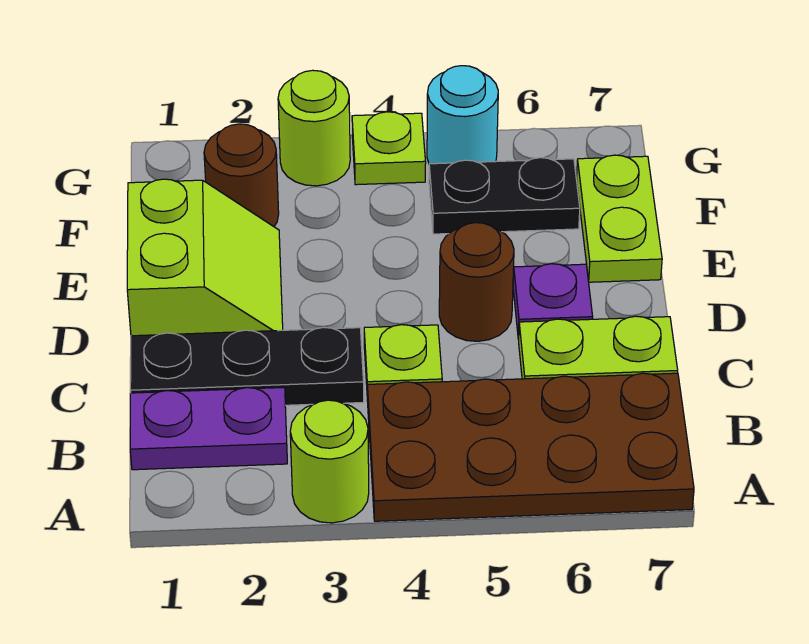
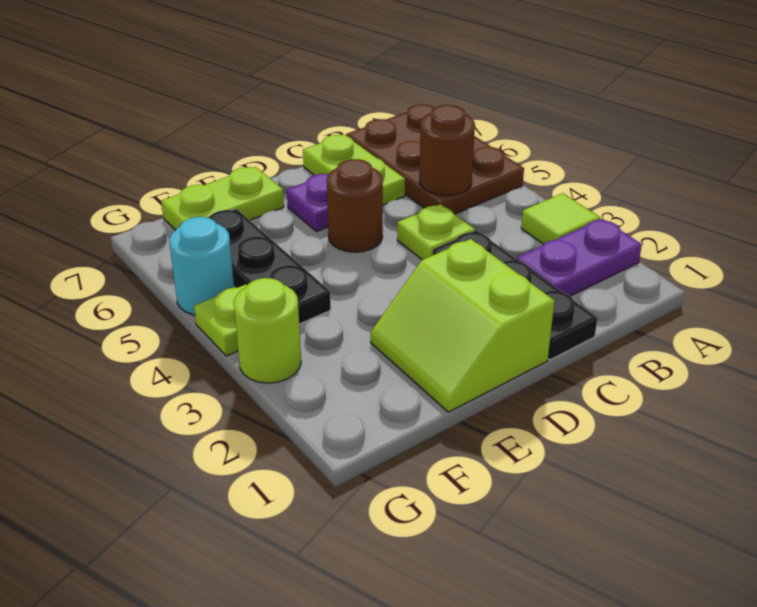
lime 1x1 round brick [290,400,369,523] -> lime 1x1 tile [521,193,600,244]
brown 2x4 plate [367,373,694,521] -> brown 2x3 plate [346,104,524,214]
purple 1x2 plate [130,387,287,470] -> purple 1x2 plate turned to [517,219,642,296]
lime 2x2 slope [127,179,283,336] -> lime 2x2 slope turned to [371,239,554,412]
brown 1x1 round brick [204,124,279,226] -> brown 1x1 round brick moved to [419,105,475,196]
black 1x2 plate [429,158,580,234] -> black 1x3 plate [209,209,331,324]

